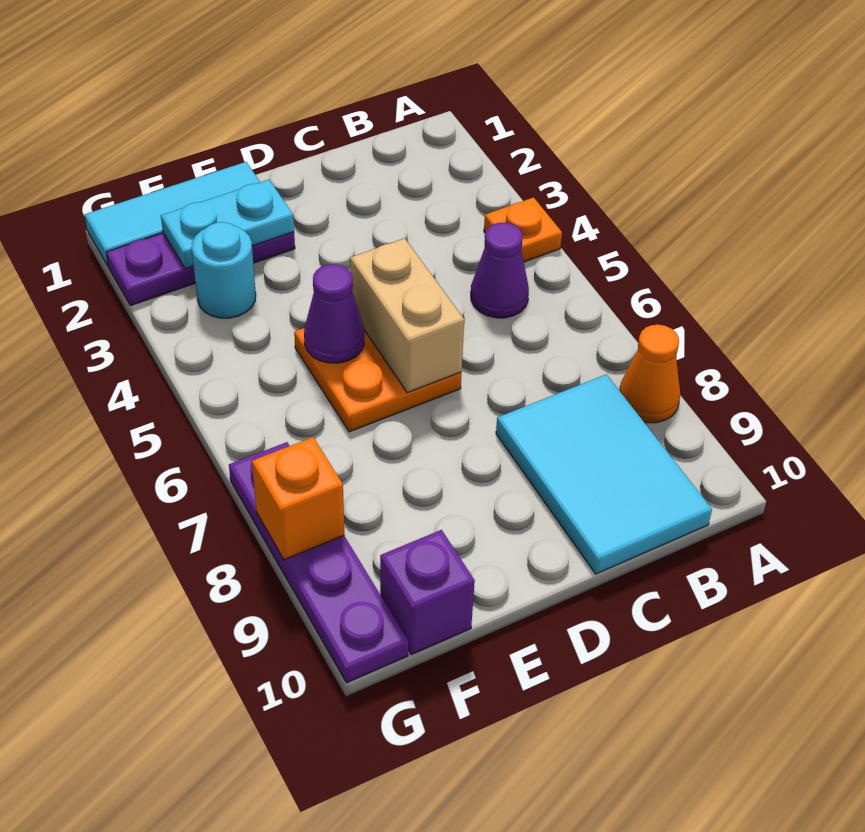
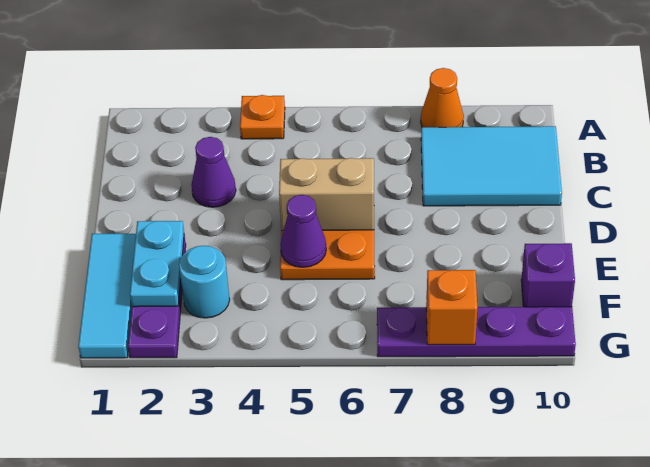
purple 1x1 cone [471,222,529,318] -> purple 1x1 cone moved to [191,137,236,207]

